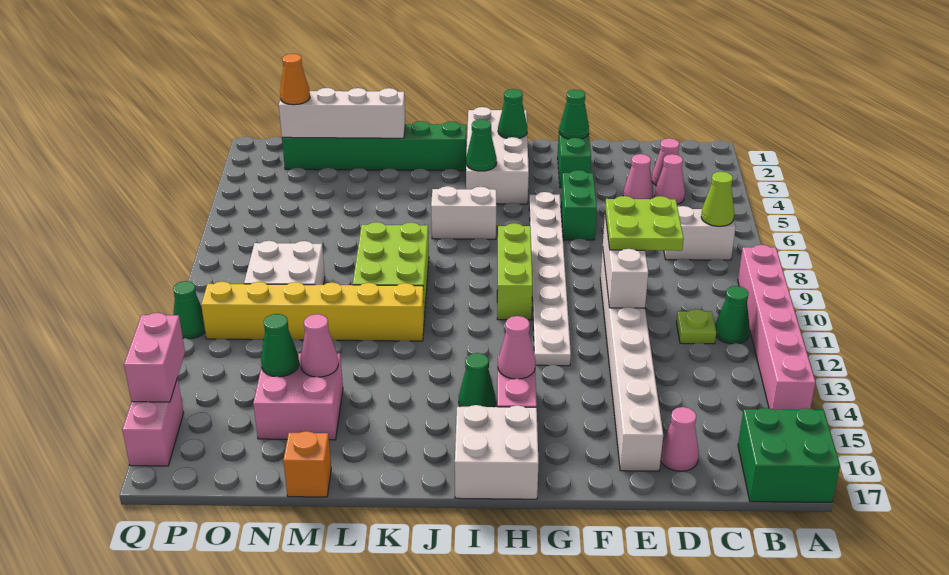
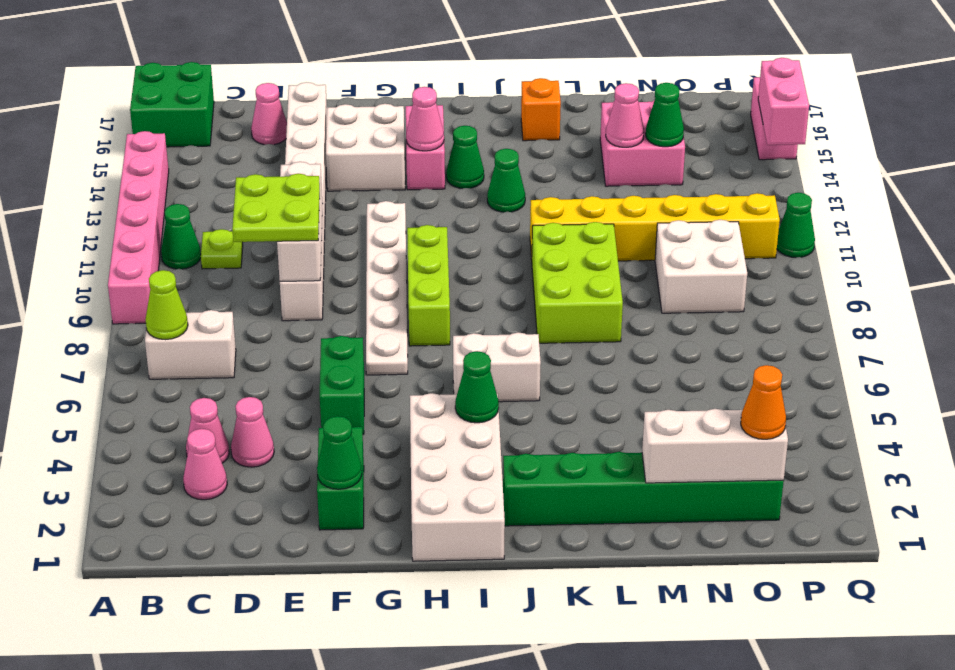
white 1x8 plate [529,192,571,366] -> white 1x6 plate [366,201,408,375]
green 1x1 cone [498,89,527,138] -> green 1x1 cone moved to [487,149,525,212]
white 2x2 brick [455,405,539,499] -> white 2x2 brick moved to [326,104,405,191]
white 1x4 brick [279,88,405,138] -> white 1x3 brick [642,409,788,483]
orange 1x1 brick [283,431,331,497] -> orange 1x1 brick moved to [521,78,561,141]

